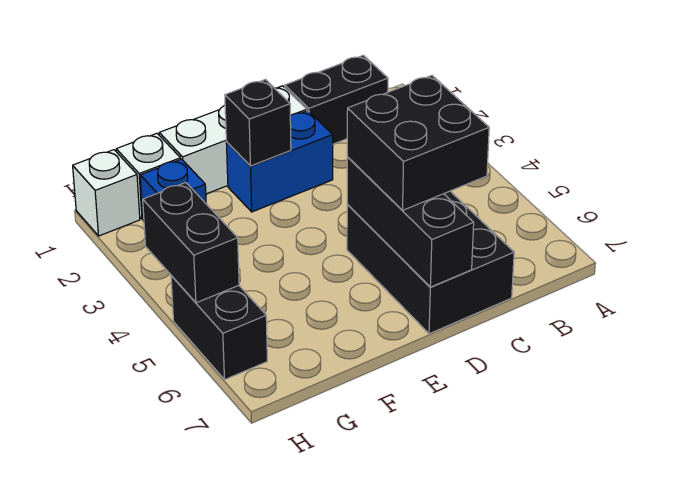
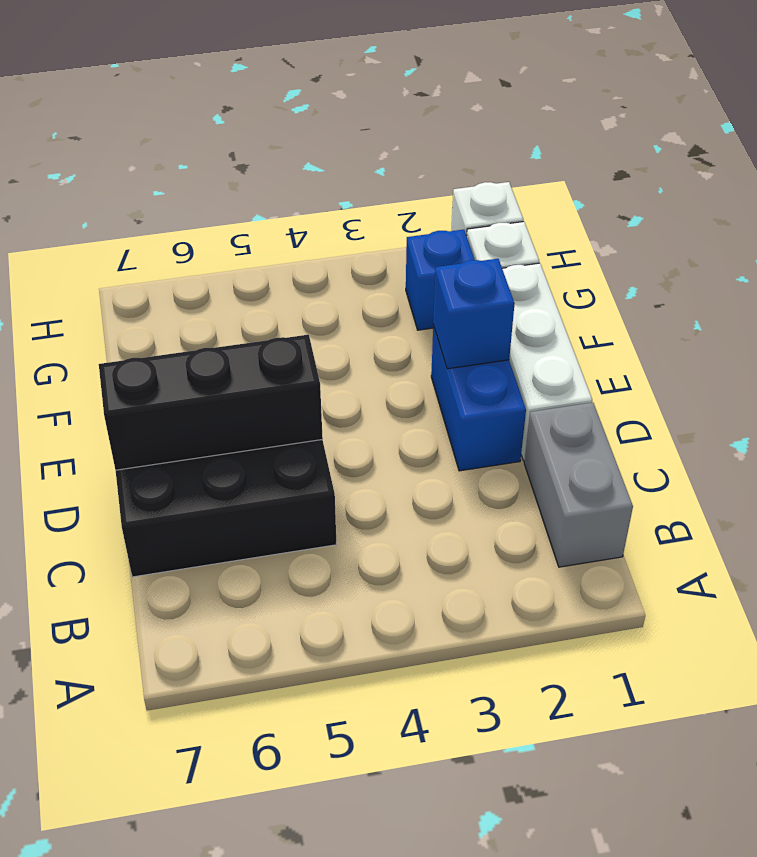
black 1x2 brick [285,55,388,144] -> grey 1x2 brick [524,402,633,567]
black 2x2 brick [347,76,489,210] -> none
black 1x1 brick [225,80,291,166] -> blue 1x1 brick [433,259,515,369]
black 1x2 brick [143,183,239,303] -> none
black 1x2 brick [171,276,267,379] -> none

